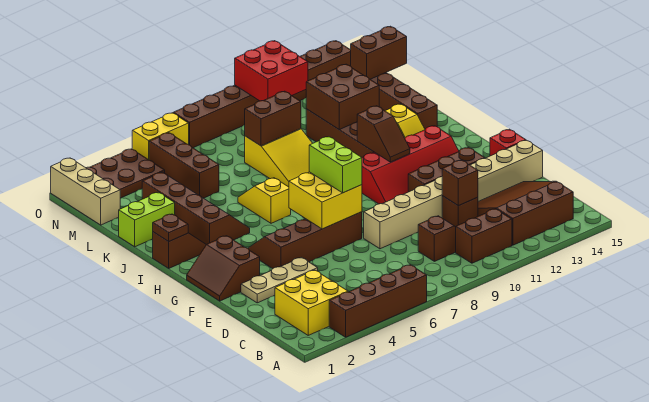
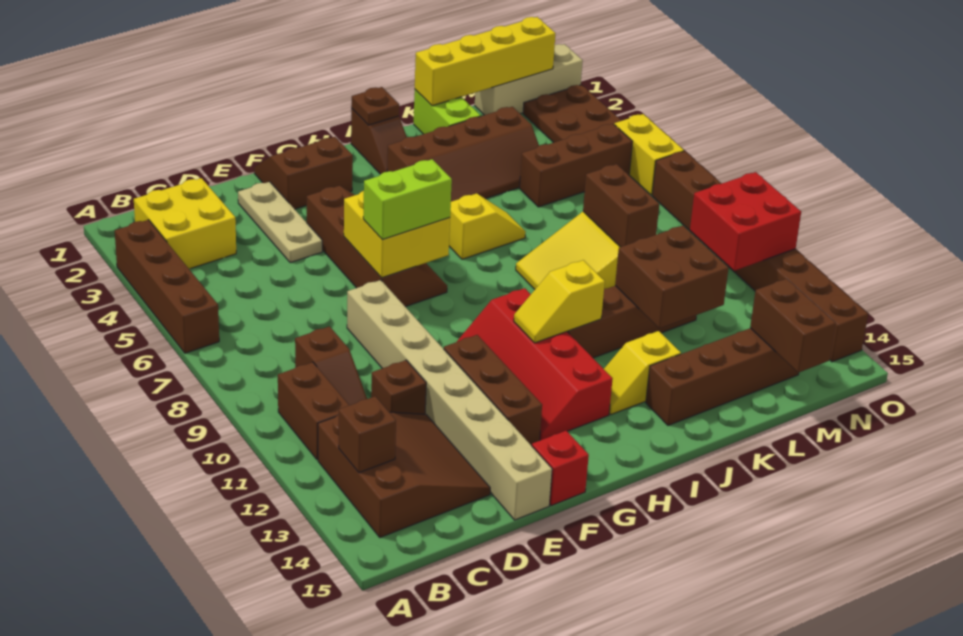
brown 1x1 brick [442,160,478,206] -> brown 1x1 brick moved to [339,396,396,473]
brown 1x2 slope [357,106,410,162] -> yellow 1x2 slope [514,260,605,343]
none -> yellow 1x4 brick [415,17,555,106]

